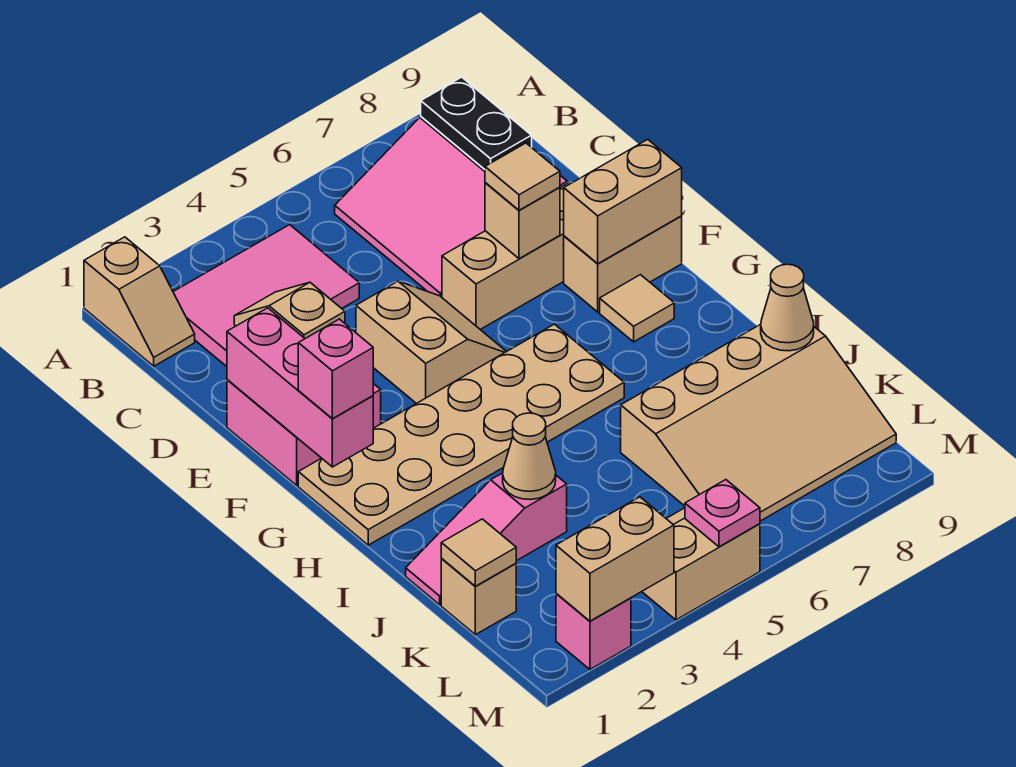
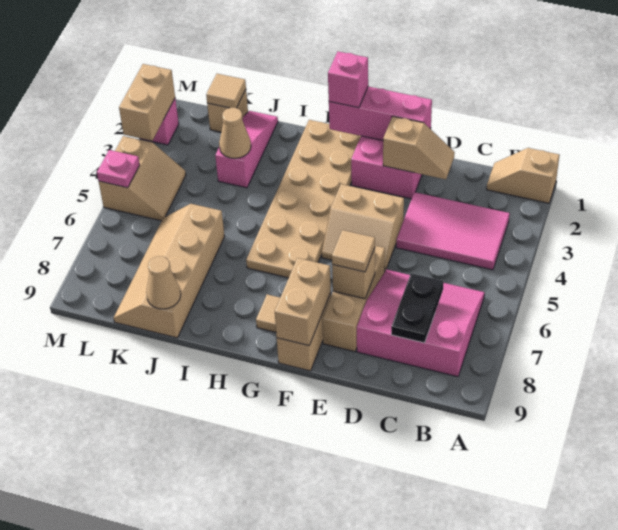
pink 2x3 tile [173,225,359,367] -> pink 2x3 tile turned to [396,192,510,270]
black 1x2 plate [421,77,532,169] -> black 1x2 plate turned to [391,273,444,343]
tan 3x4 slope [621,324,896,521] -> tan 2x4 slope [114,204,225,338]

